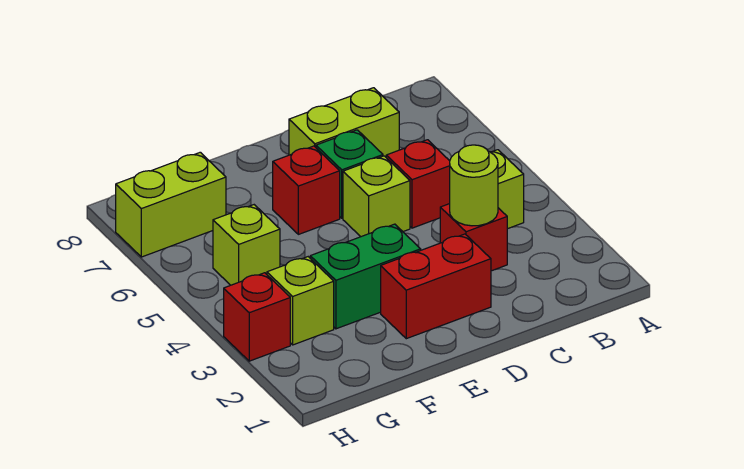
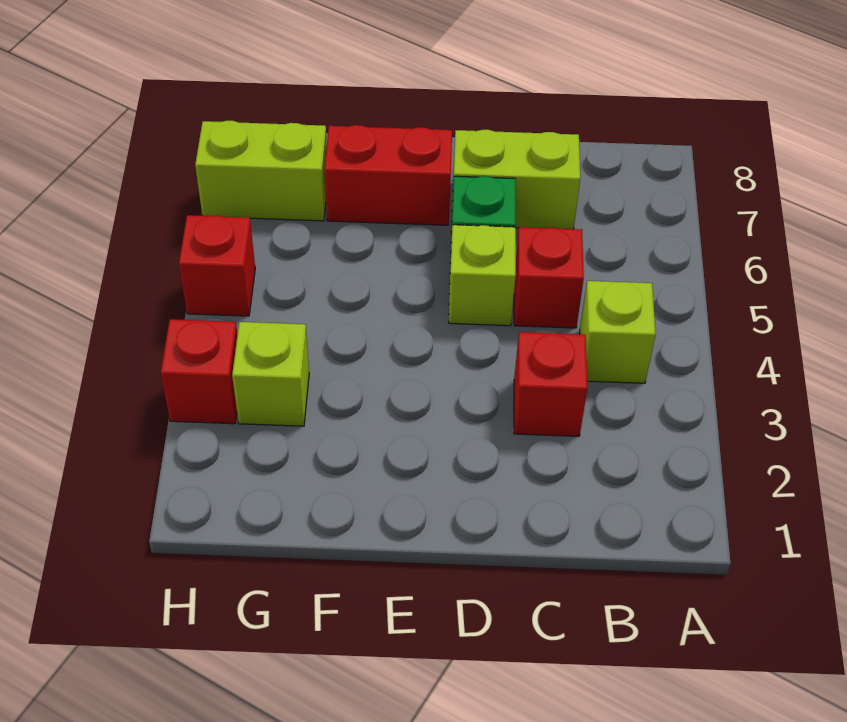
lime 1x1 round brick [450,145,498,226] -> none
red 1x2 brick [381,234,491,339] -> red 1x2 brick moved to [324,125,452,225]
green 1x2 brick [310,224,421,329] -> none
red 1x1 brick [273,146,340,234] -> red 1x1 brick moved to [179,215,255,316]
lime 1x1 brick [213,205,280,285] -> none

